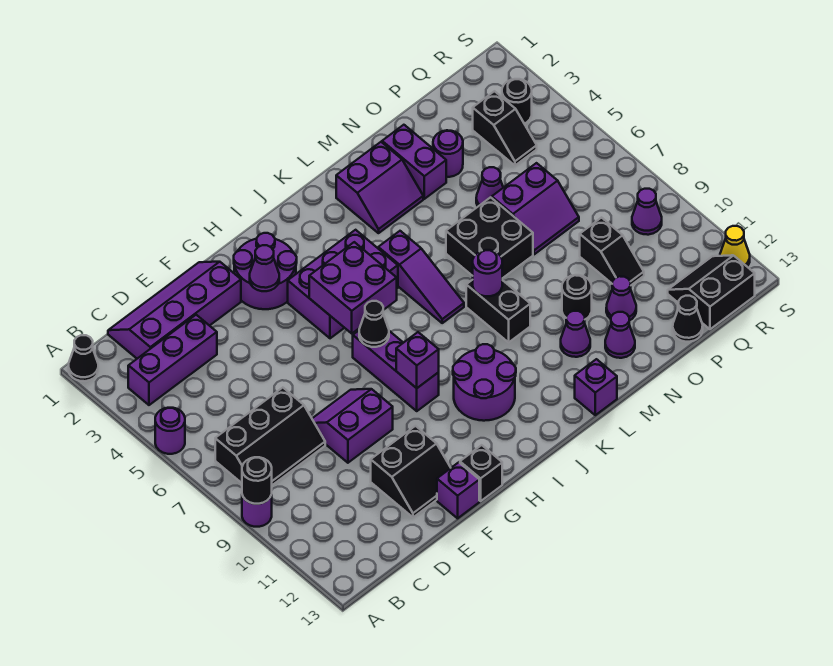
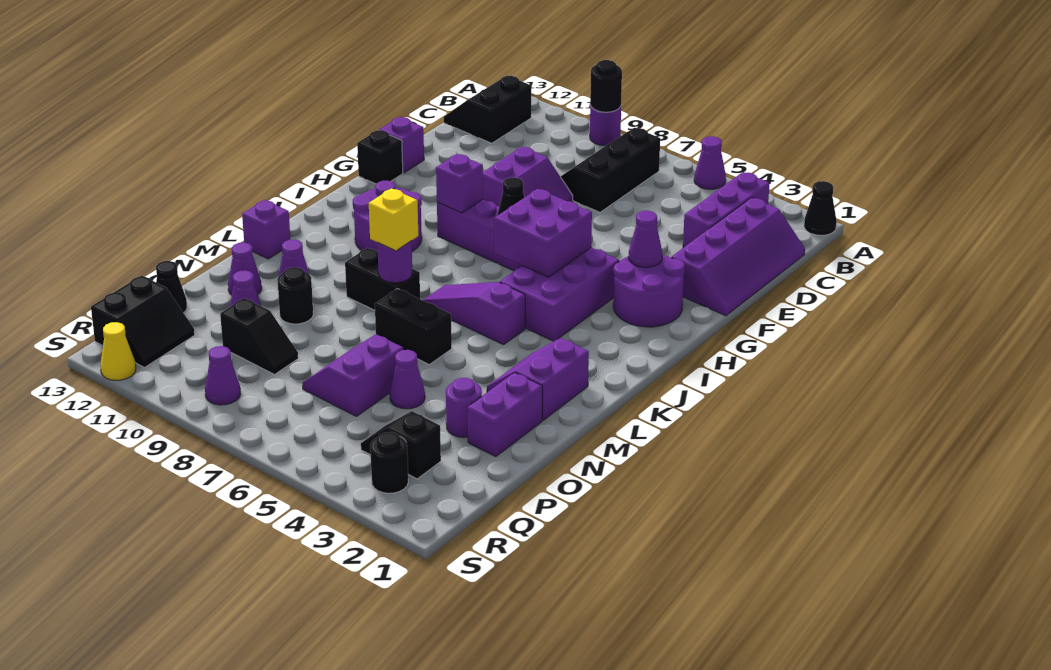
purple 1x1 round brick [155,408,185,454] -> purple 1x1 cone [694,136,726,189]
black 2x2 slope [371,426,451,517] -> black 2x2 slope moved to [444,76,531,143]
none -> yellow 1x1 brick [369,188,418,251]
black 2x2 brick [446,197,533,278] -> black 1x2 brick [375,289,452,364]
purple 1x2 brick [382,125,446,199] -> purple 1x2 brick turned to [467,372,542,457]
black 1x2 slope [580,218,644,285] -> black 1x2 slope turned to [220,298,298,375]

